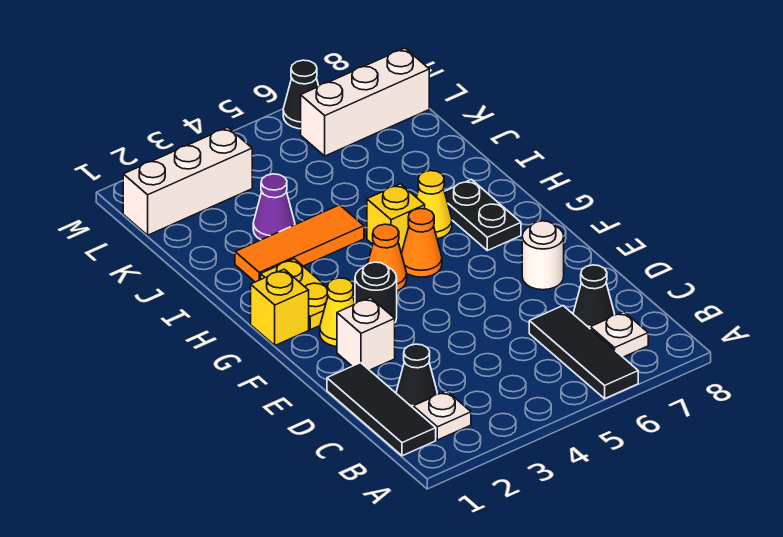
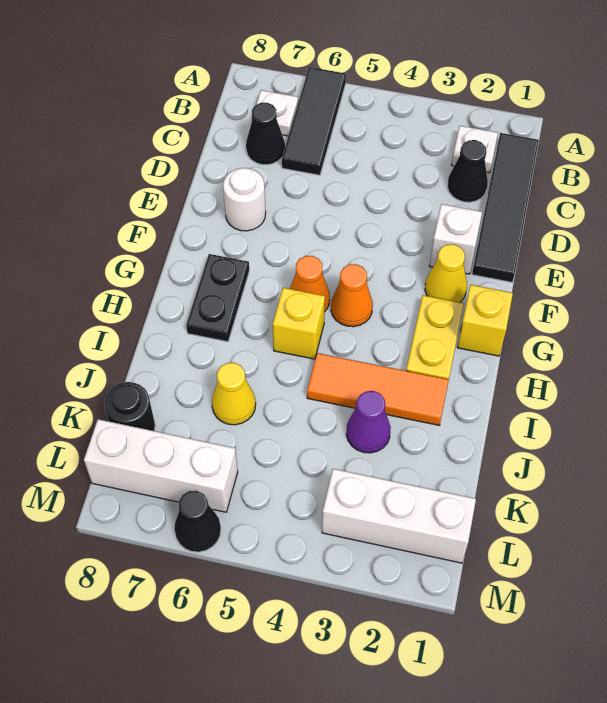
black 1x3 tile [327,363,436,456] -> black 1x4 tile [472,133,539,282]
black 1x1 round brick [355,262,397,322] -> black 1x1 round brick moved to [104,382,155,431]
yellow 1x1 cone [416,171,452,239] -> yellow 1x1 cone moved to [212,363,256,425]

